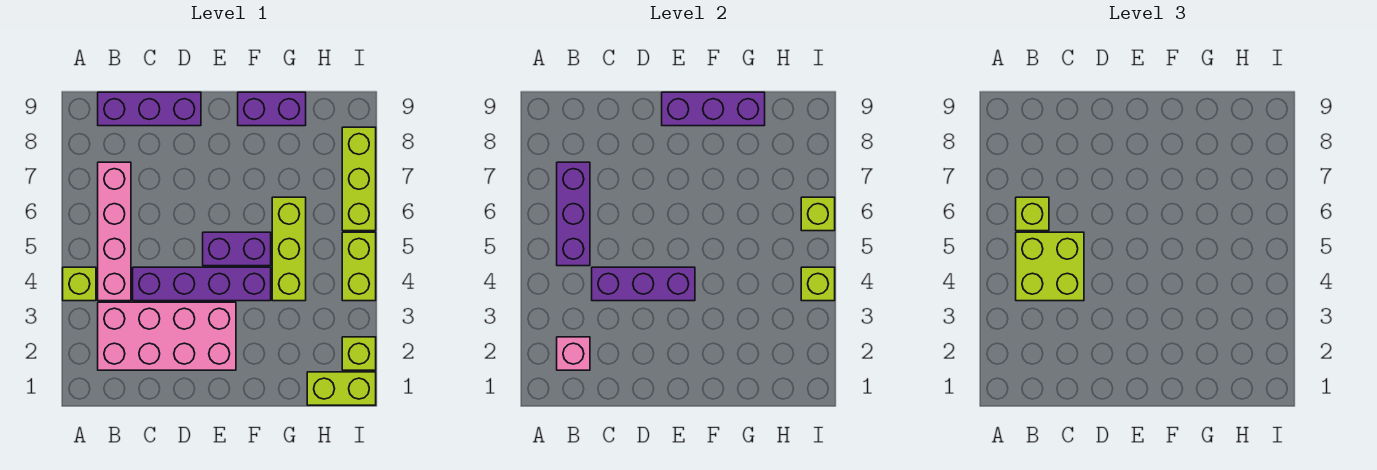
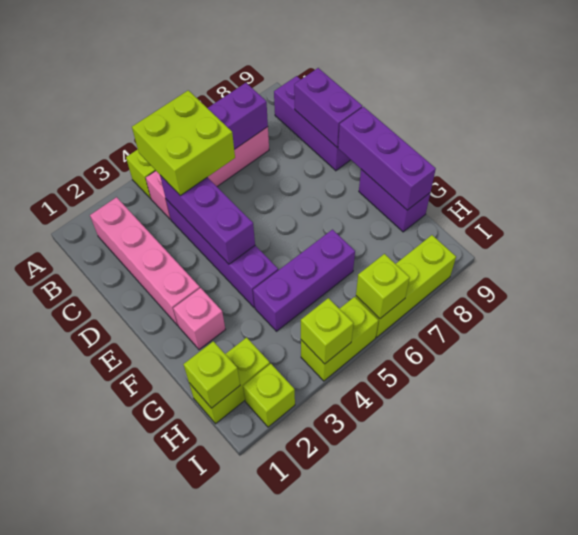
pink 2x4 brick [98,302,236,370] -> pink 1x4 brick [90,197,200,325]
pink 1x1 brick [557,337,590,370] -> pink 1x1 brick moved to [173,288,225,350]
lime 1x1 brick [1016,197,1049,231] -> lime 1x1 brick moved to [184,341,240,408]
purple 1x2 brick [203,232,271,266] -> purple 1x2 brick moved to [294,68,362,147]
lime 1x3 brick [272,197,306,301] -> purple 1x3 brick [253,230,355,331]
lime 1x2 brick [307,372,376,405] -> lime 1x2 brick turned to [189,337,270,424]

